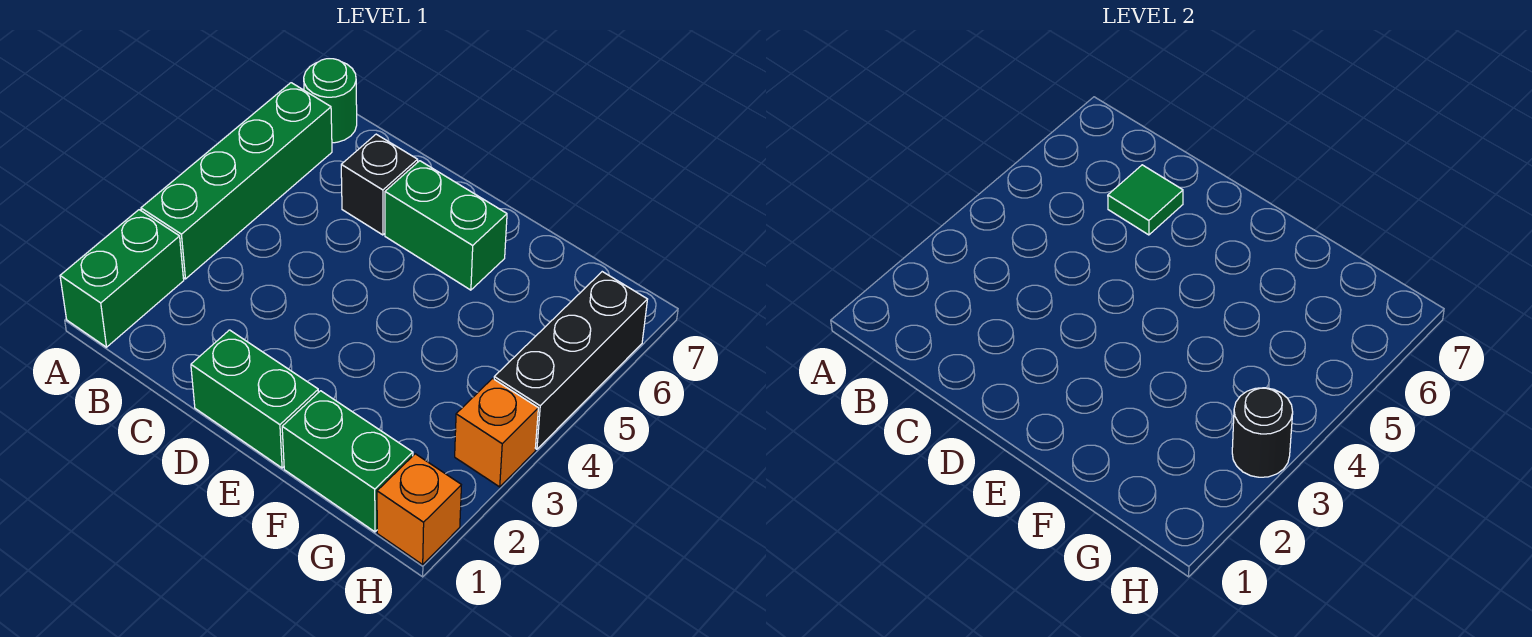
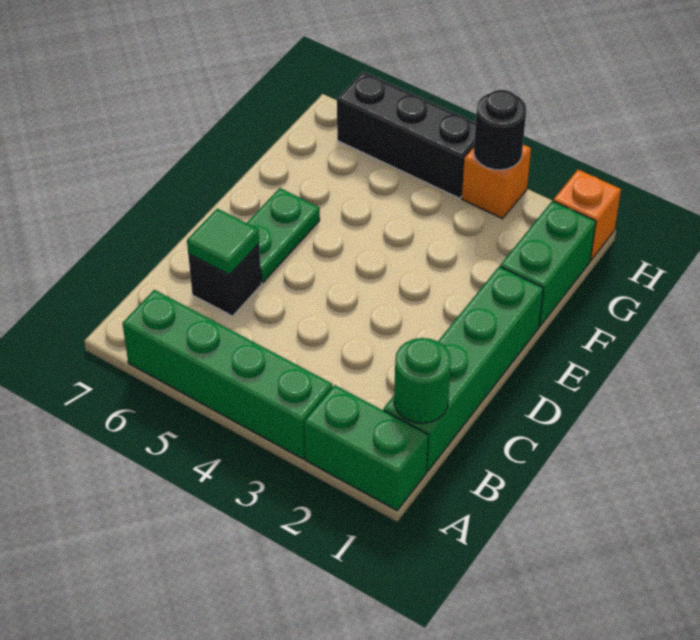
green 1x1 round brick [304,59,357,143] -> green 1x1 round brick moved to [394,338,451,423]
green 1x2 brick [191,330,318,468] -> green 1x4 brick [384,266,543,472]
green 1x2 brick [385,161,507,290] -> green 1x2 plate [247,188,320,283]

